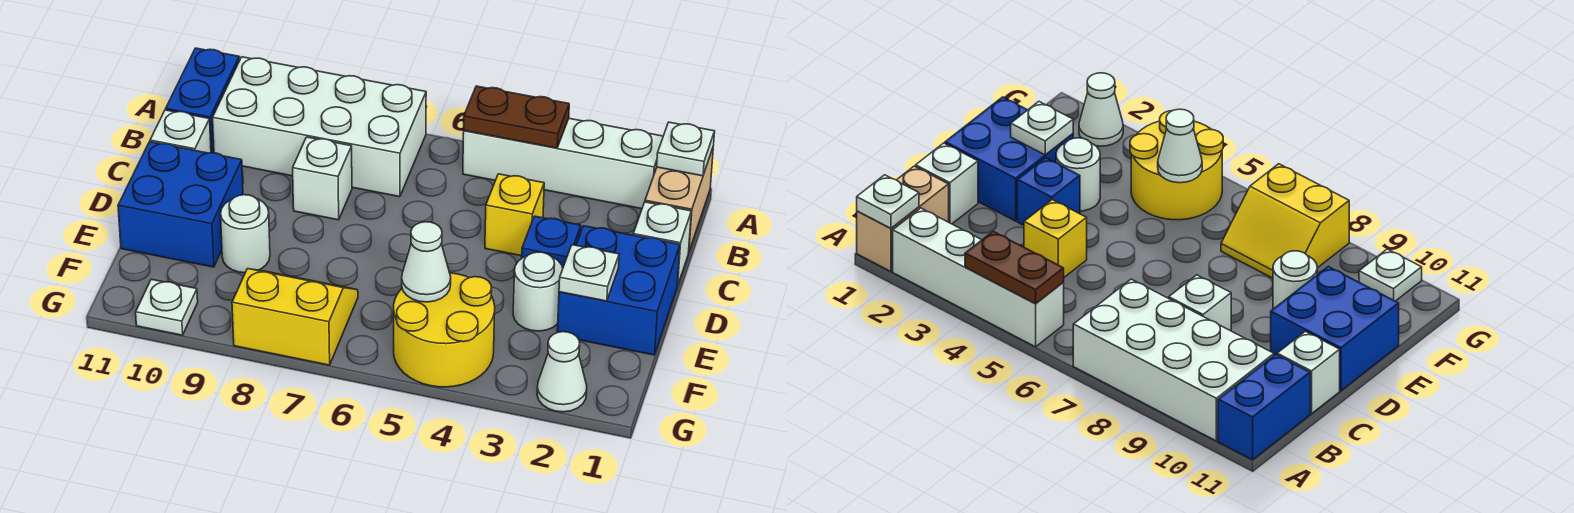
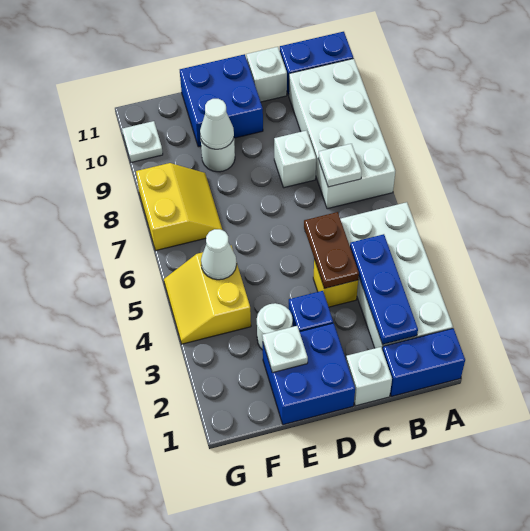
tan 1x2 brick [645,148,713,251] -> blue 1x2 brick [383,328,465,396]
white 1x1 plate [657,122,715,176] -> white 1x1 plate moved to [318,144,362,187]
white 1x4 brick [463,118,663,209] -> white 2x4 brick [340,202,453,350]
brown 1x2 plate [464,86,569,148] -> brown 1x2 plate moved to [304,212,359,288]
none -> blue 1x3 plate [350,234,418,344]
yellow 2x2 round brick [394,273,495,387] -> yellow 2x2 slope [164,246,251,344]
white 1x1 cone [537,332,587,412] -> white 1x1 cone moved to [200,99,234,149]

